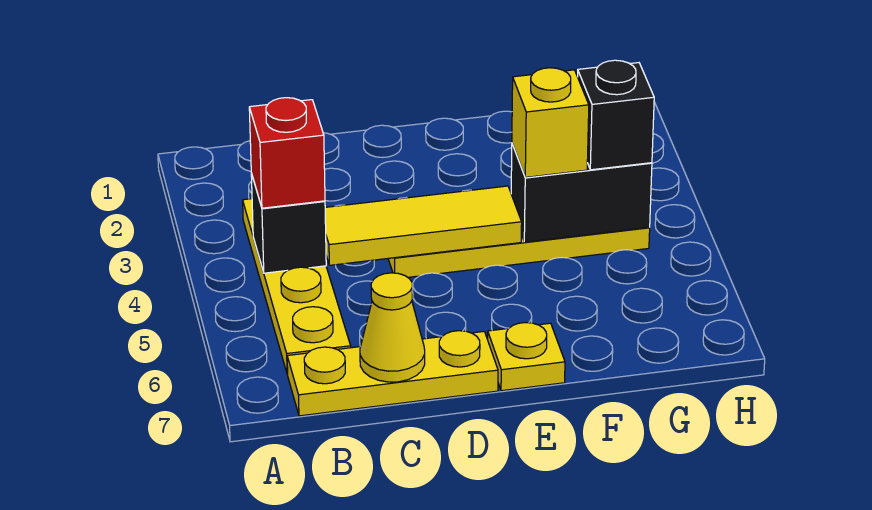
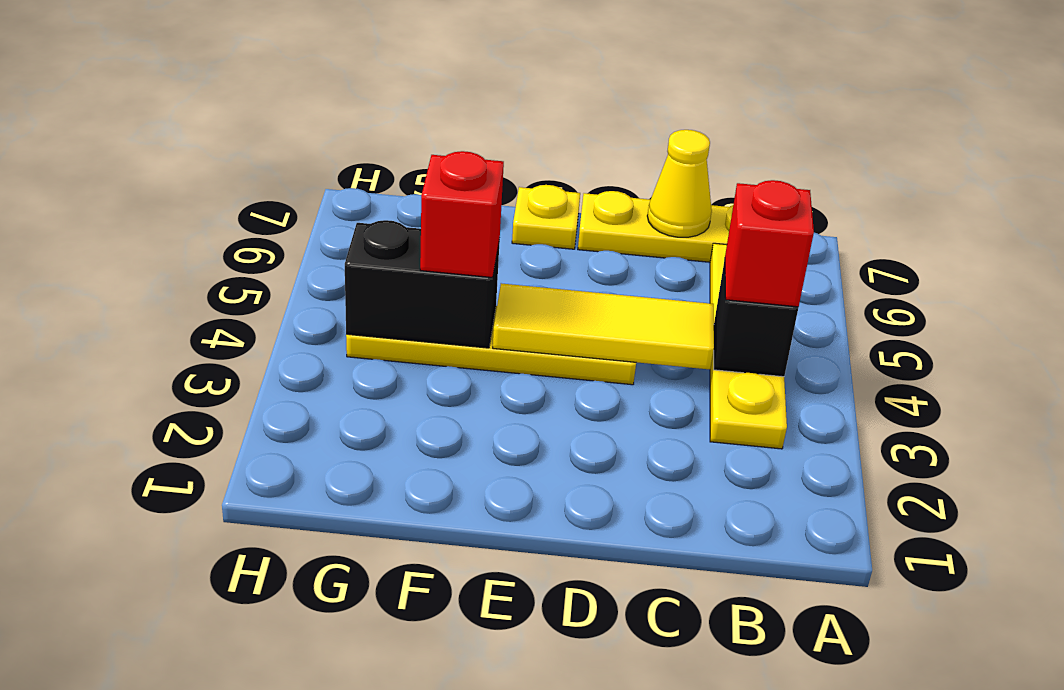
yellow 1x1 brick [512,68,589,177] -> red 1x1 brick [420,151,504,277]
black 1x1 brick [578,60,654,170] -> none

